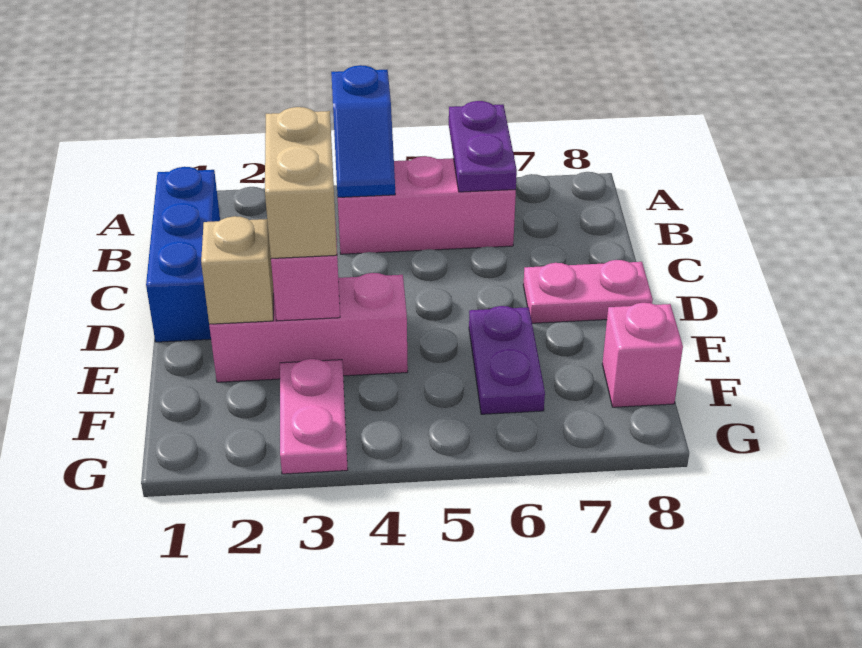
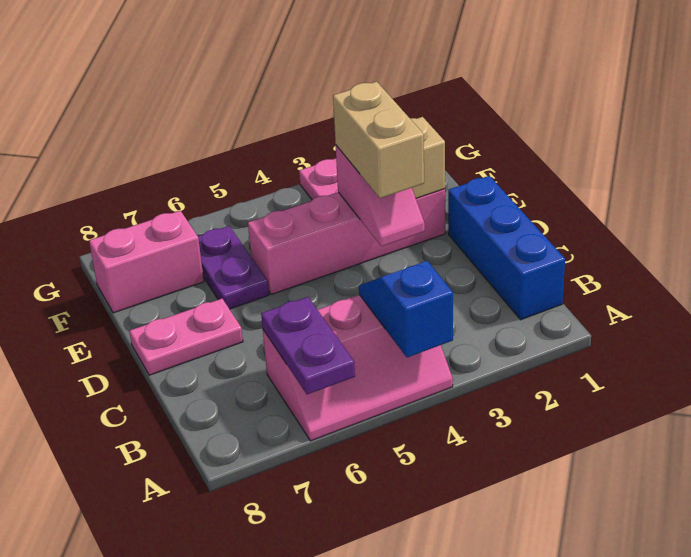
pink 1x3 brick [209,273,408,382] -> pink 1x4 brick [248,189,445,294]
pink 1x1 brick [602,303,683,407] -> pink 1x2 brick [89,211,204,313]

